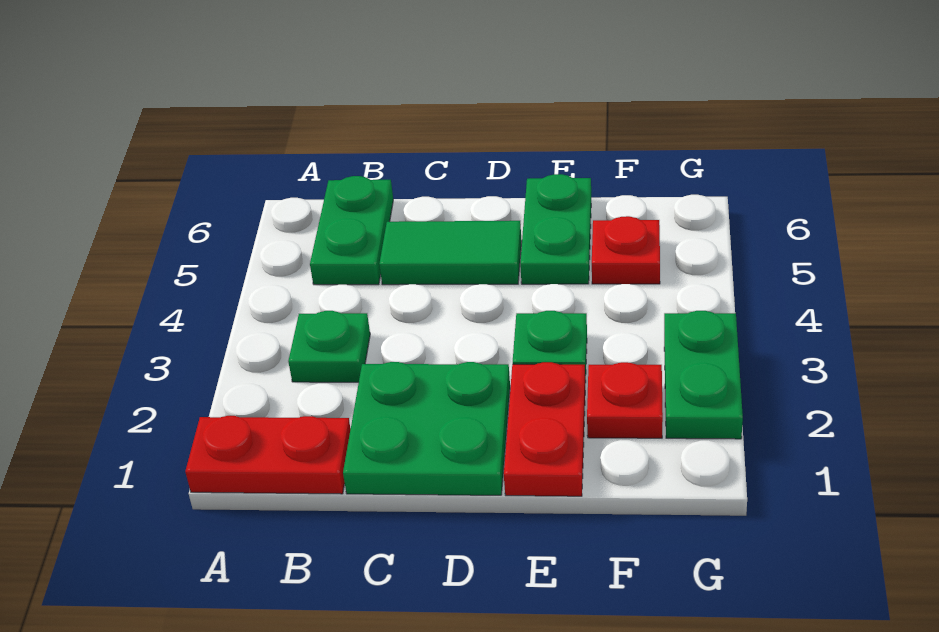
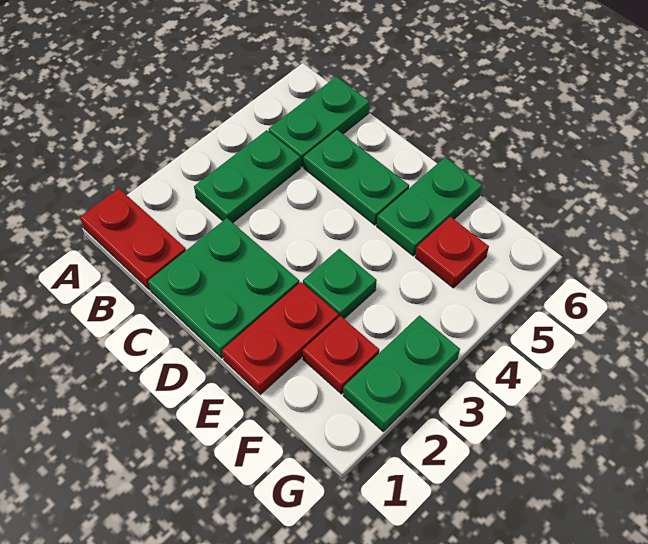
green 1x1 plate [288,311,370,382] -> green 1x2 plate [194,130,300,223]
green 1x2 tile [379,221,522,285] -> green 1x2 plate [304,130,409,225]

